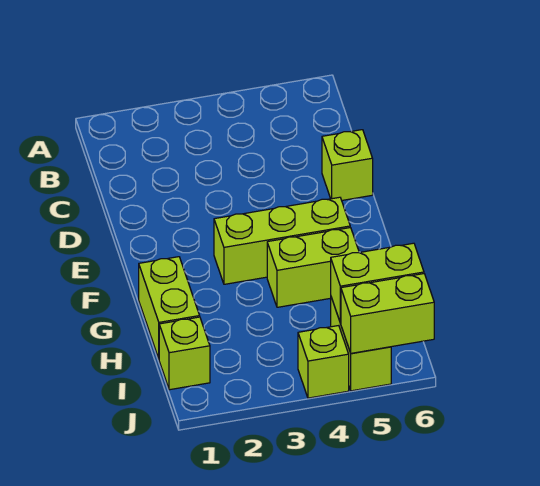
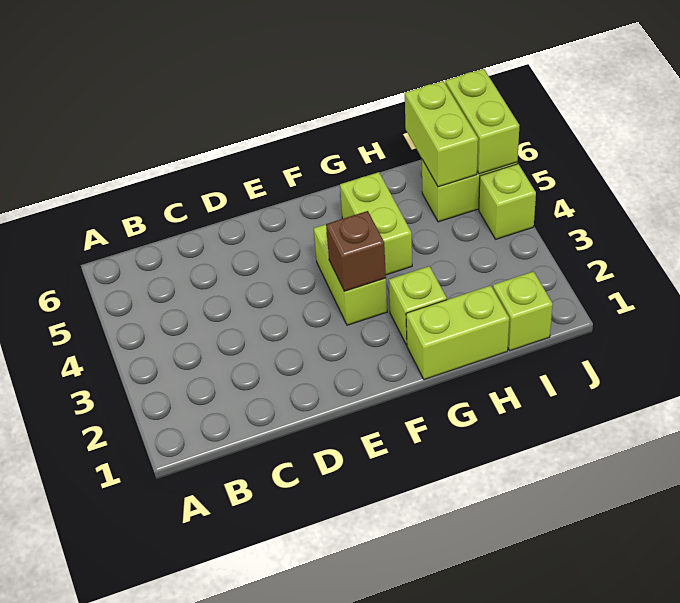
lime 1x1 brick [322,130,373,200] -> lime 1x1 brick moved to [389,266,447,345]
lime 1x3 brick [214,197,350,284] -> lime 1x2 brick [314,224,387,325]
none -> brown 1x1 brick [326,211,386,291]

